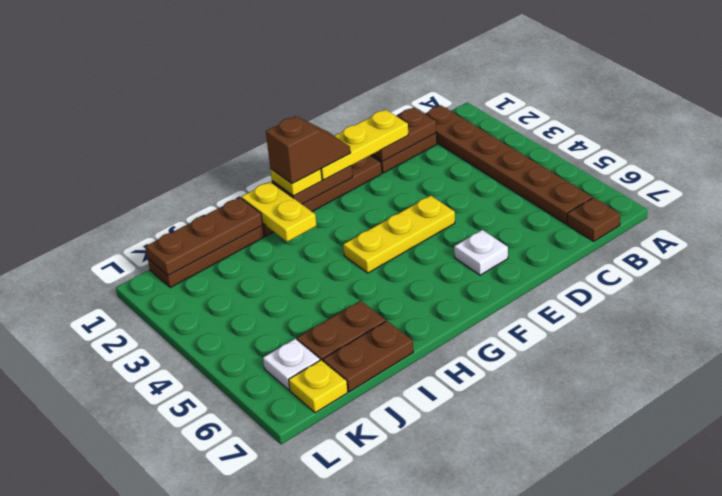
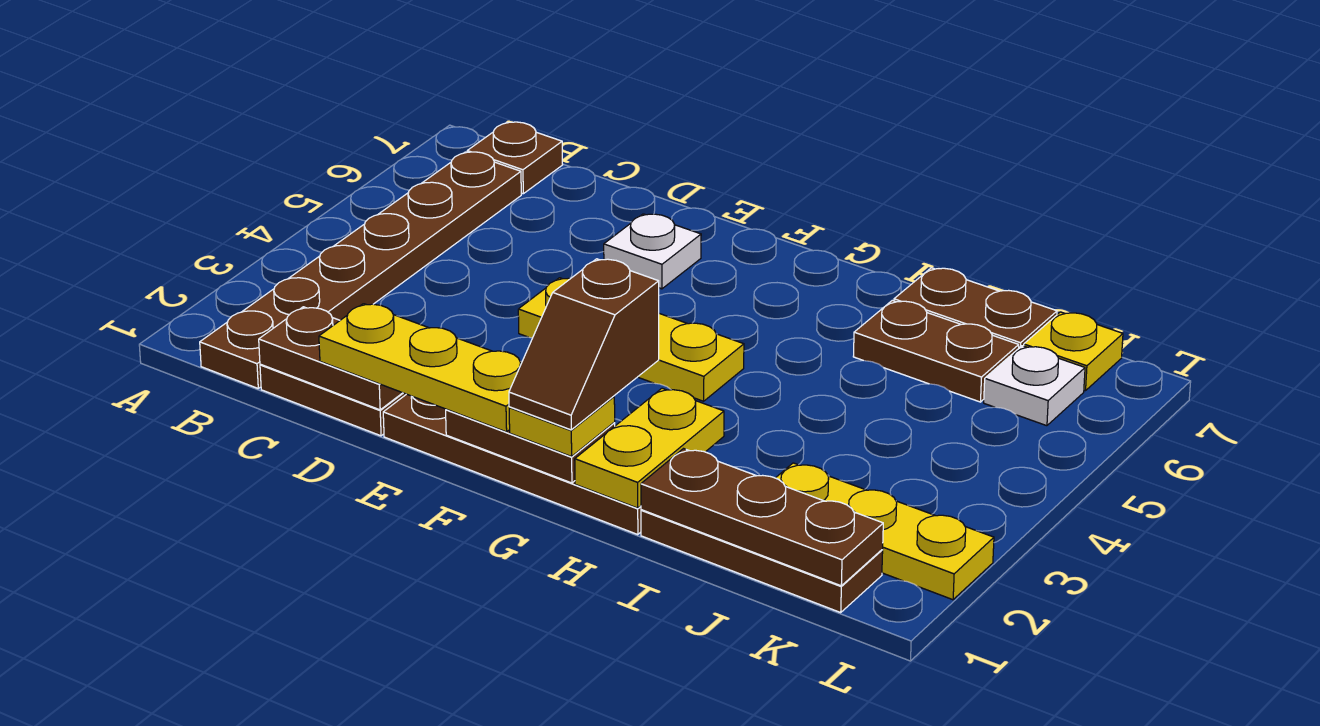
brown 1x2 slope [266,116,350,184] -> brown 1x2 slope turned to [509,259,659,430]
none -> yellow 1x3 plate [776,463,994,600]

